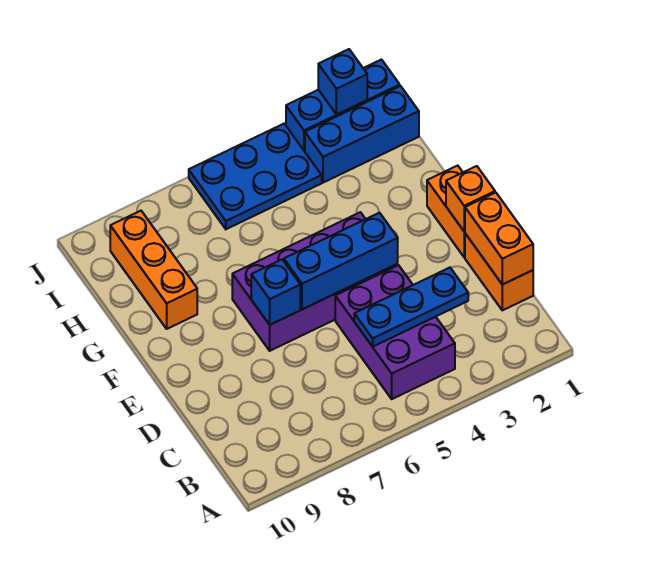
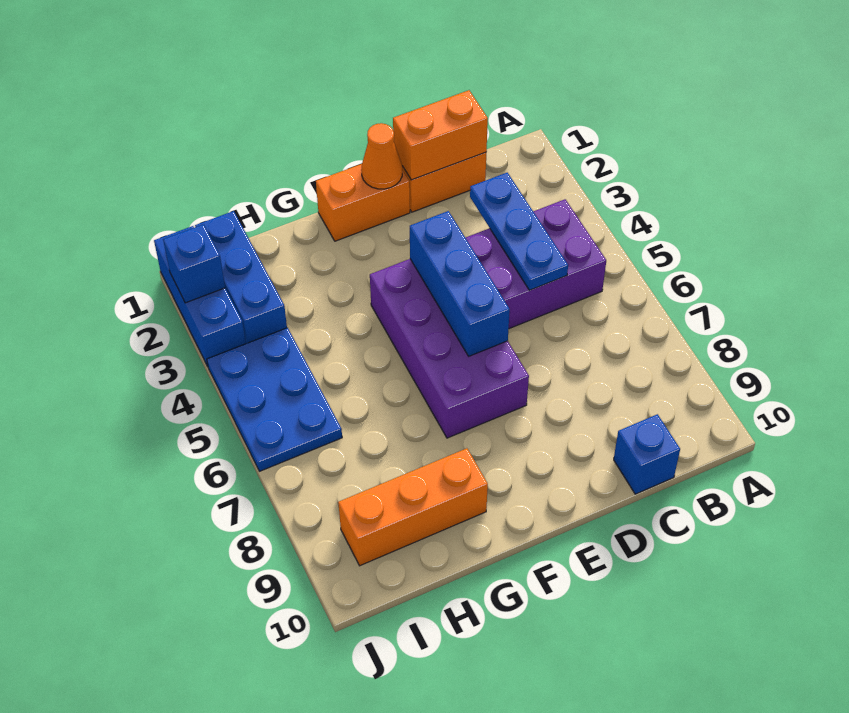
orange 1x1 brick [446,166,495,232] -> orange 1x1 cone [361,123,402,189]
blue 1x1 brick [251,260,300,325] -> blue 1x1 brick moved to [614,414,680,494]

